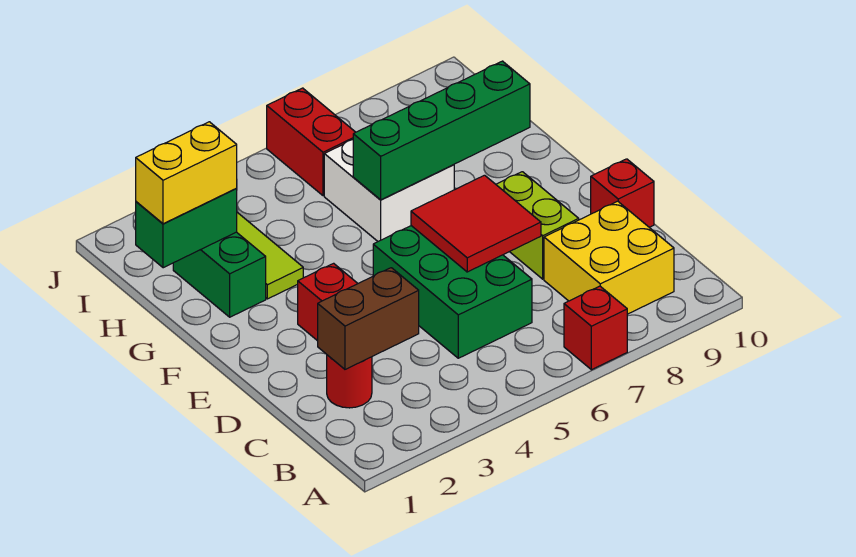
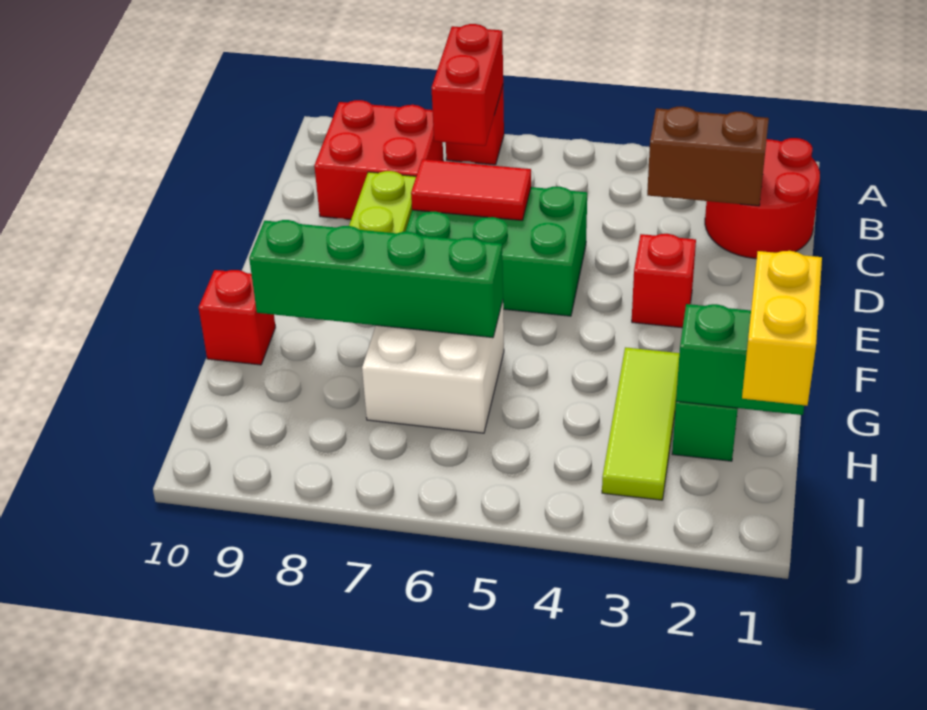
yellow 2x2 brick [544,201,674,314] -> red 2x2 brick [314,100,443,220]
red 1x1 round brick [327,355,372,408] -> red 2x2 round brick [705,138,820,259]
green 2x3 brick [373,226,532,358] -> green 2x3 brick turned to [405,187,587,316]
red 2x2 tile [411,175,541,272] -> red 1x2 tile [411,159,531,220]
red 1x1 brick [591,159,654,227] -> red 1x1 brick moved to [199,270,275,365]
yellow 1x2 brick [136,122,237,224] -> yellow 1x2 brick turned to [742,251,822,406]
red 1x2 brick [267,88,356,196] -> red 1x2 brick moved to [432,24,503,146]

